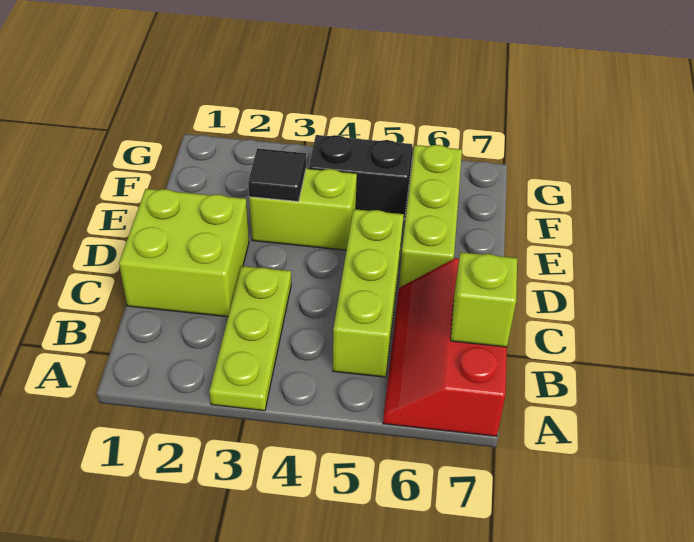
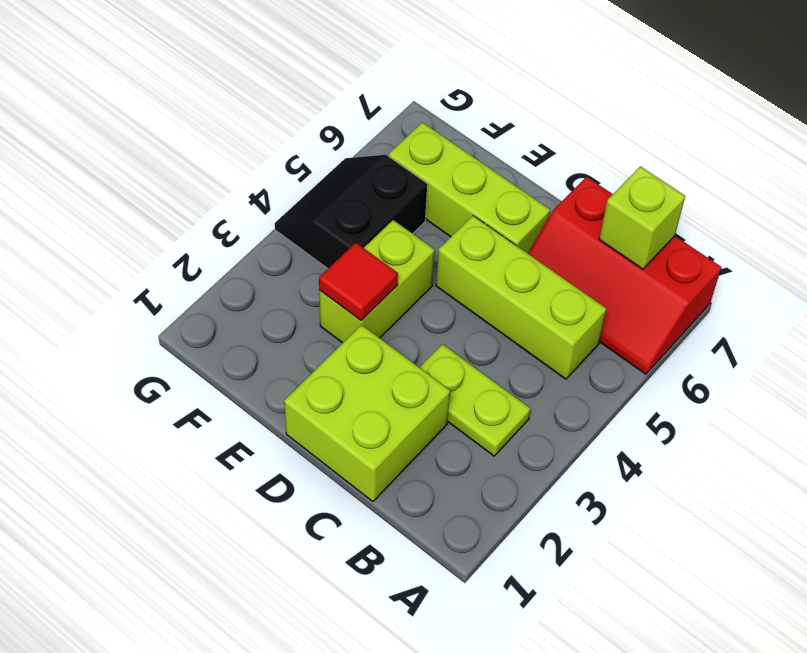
lime 1x3 plate [209,266,291,411] -> lime 1x2 plate [420,344,531,456]
black 1x1 tile [248,148,306,201] -> red 1x1 tile [319,243,398,321]

